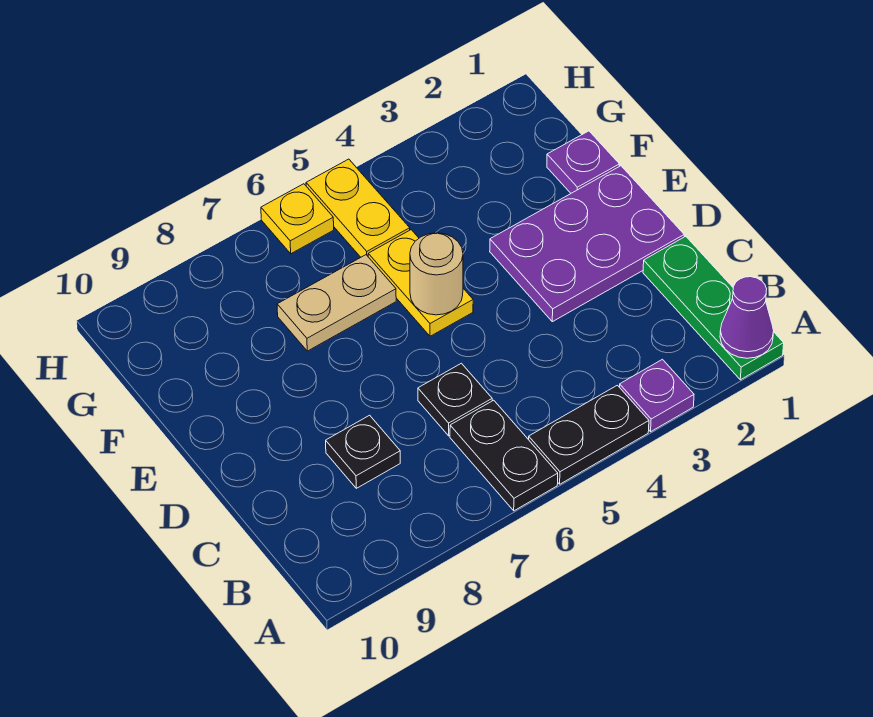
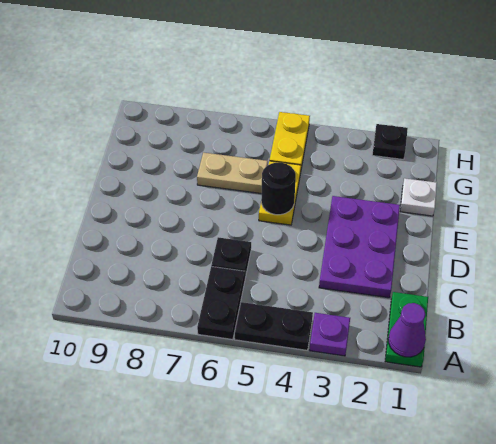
green 1x3 plate [643,236,784,380] -> green 1x2 plate [385,292,428,367]
black 1x1 plate [326,415,400,488] -> black 1x1 plate moved to [372,124,408,159]
purple 2x3 plate [490,166,684,322] -> purple 2x3 plate turned to [319,196,400,298]
tan 1x1 round brick [410,233,463,315] -> black 1x1 round brick [261,162,296,215]
purple 1x1 plate [547,131,619,193] -> white 1x1 plate [400,178,437,216]
yellow 1x1 plate [261,184,334,254] -> none

